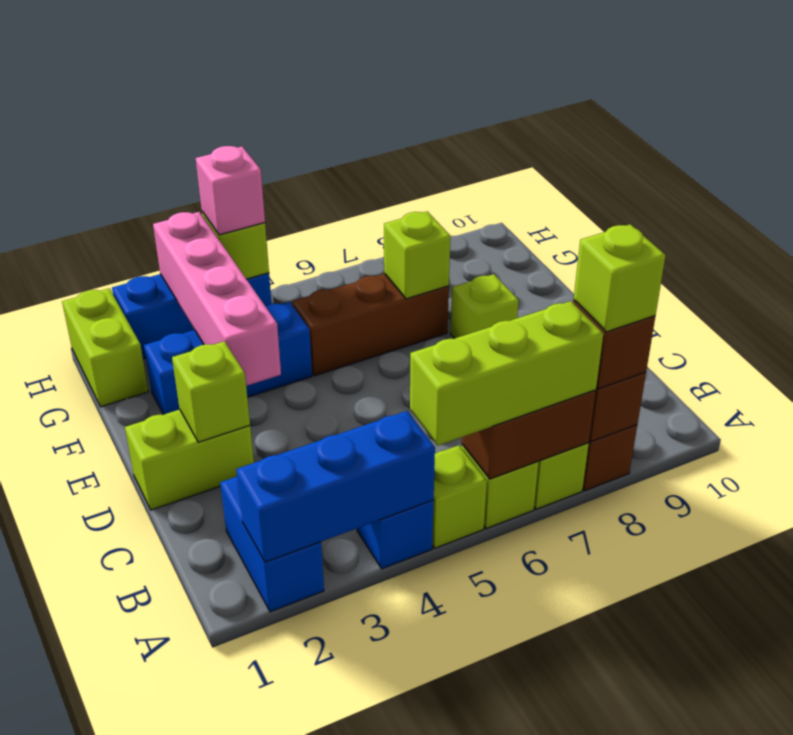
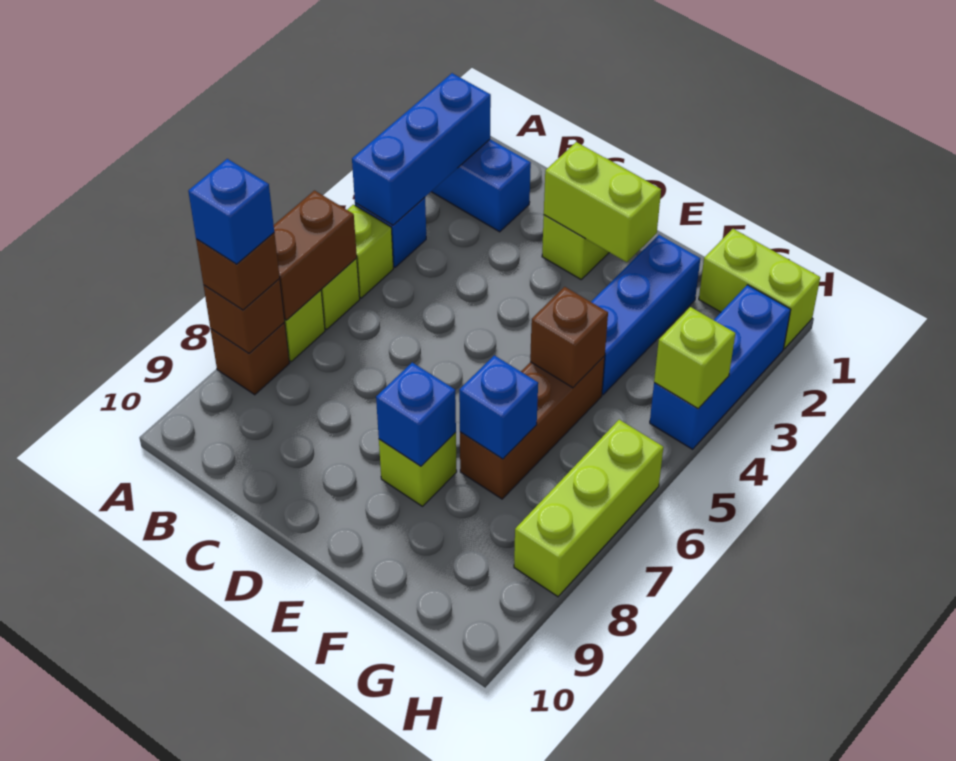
lime 1x3 brick [410,301,603,446] -> lime 1x3 brick moved to [514,420,663,597]
lime 1x1 brick [574,224,666,332] -> blue 1x1 brick [188,159,274,264]
lime 1x1 brick [172,341,250,442] -> lime 1x2 brick [544,142,661,262]
pink 1x4 brick [153,212,281,386] -> none
none -> blue 1x1 brick [376,363,456,466]
none -> brown 1x1 brick [530,287,608,388]
lime 1x1 brick [384,211,451,299] -> blue 1x1 brick [459,355,538,459]
pink 1x1 brick [196,146,265,235] -> none

